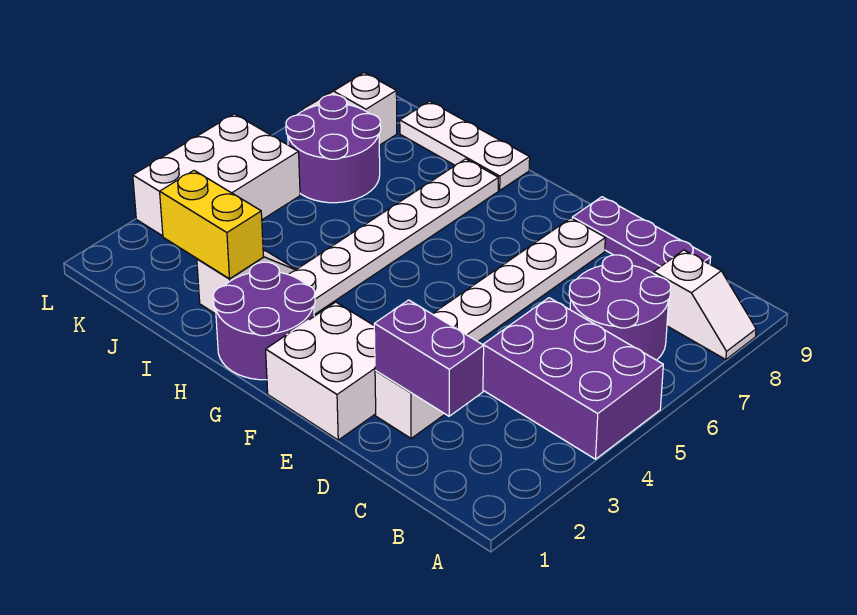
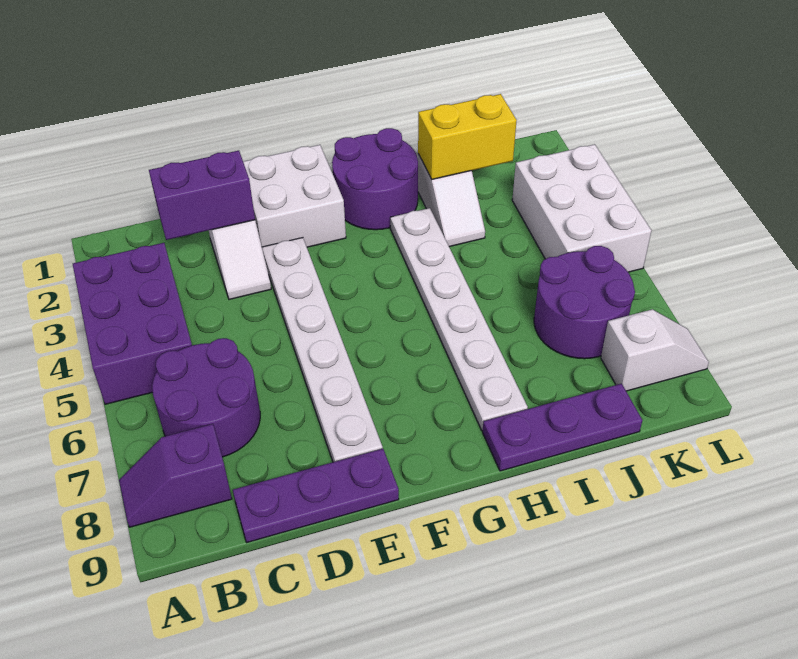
purple 2x3 brick [483,298,663,459] -> purple 2x3 brick turned to [73,243,192,404]
white 1x2 slope [654,250,756,360] -> purple 1x2 slope [119,424,232,527]
white 1x3 plate [400,101,530,190] -> purple 1x3 plate [483,384,642,471]

